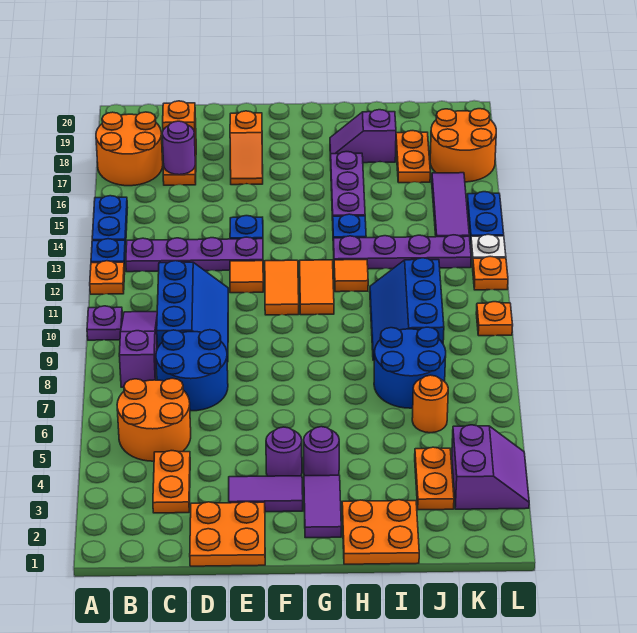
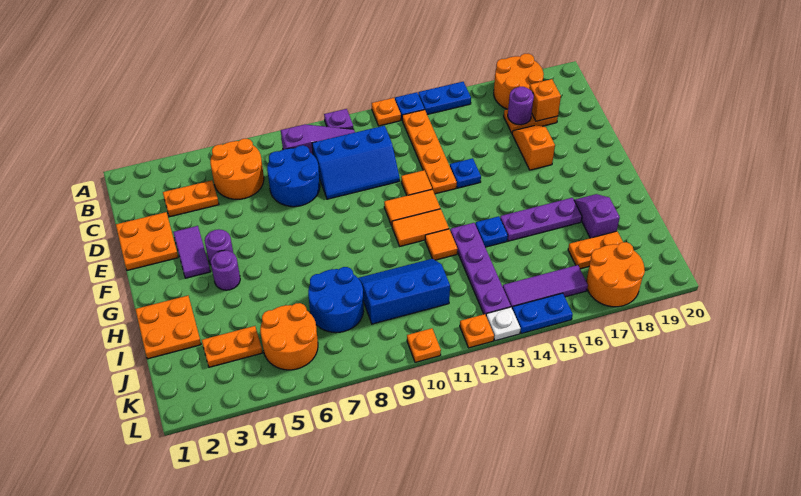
purple 1x4 plate [126,237,263,272] -> orange 1x4 plate [402,110,457,194]
orange 1x2 slope [230,111,263,185] -> orange 1x2 slope turned to [512,126,555,170]
purple 1x2 tile [304,475,341,538] -> none
orange 1x1 round brick [412,375,448,433] -> orange 2x2 round brick [260,303,318,370]
purple 2x2 slope [452,425,529,509] -> none

